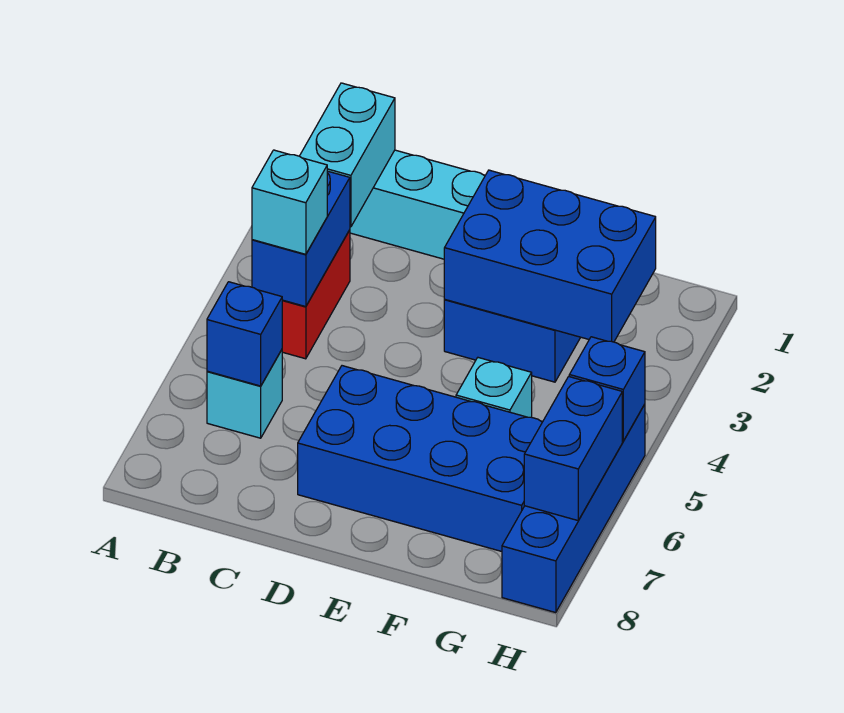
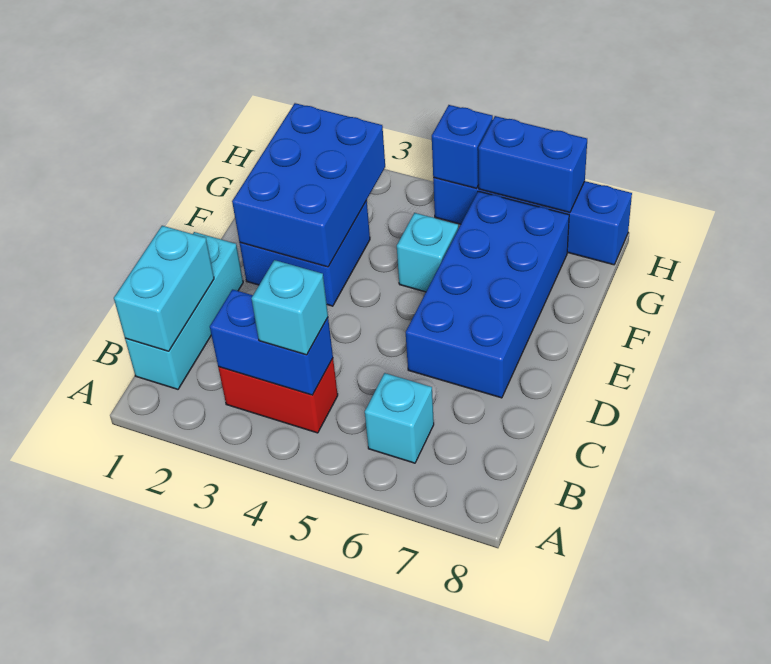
cyan 1x2 brick [300,83,395,227] -> cyan 1x2 brick turned to [114,226,214,351]
blue 1x1 brick [207,282,282,386] -> none

